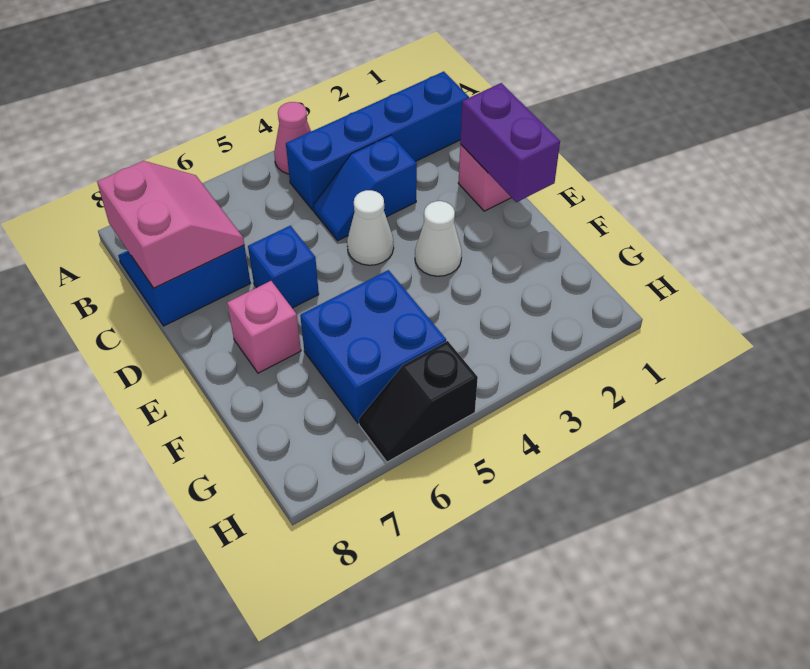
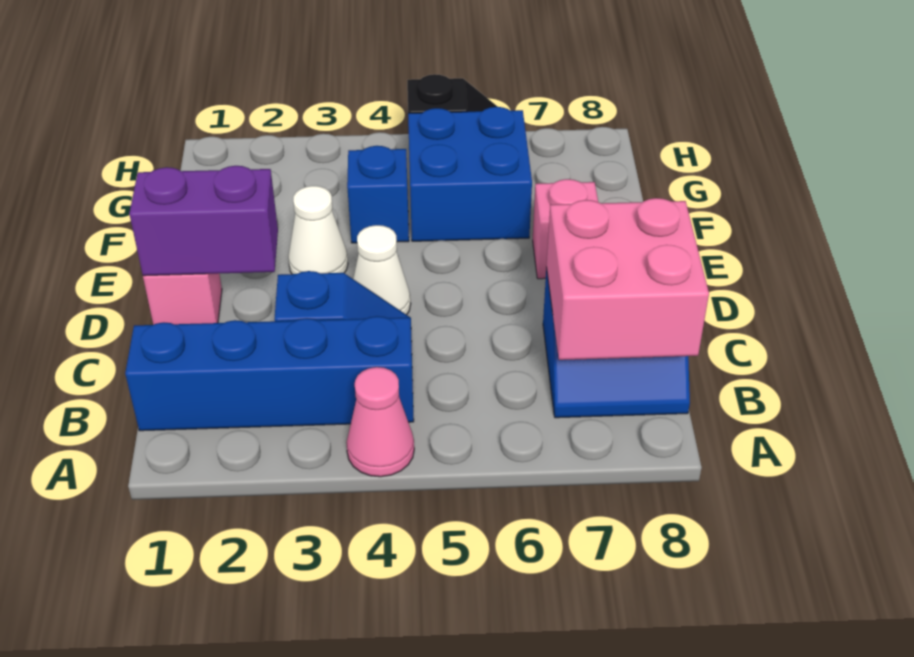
pink 2x2 slope [97,161,244,288] -> pink 2x2 brick [546,198,709,360]
purple 1x2 brick [460,83,560,202] -> purple 1x2 brick turned to [129,166,278,276]
blue 1x1 brick [248,226,319,308] -> blue 1x1 brick moved to [347,146,409,243]

